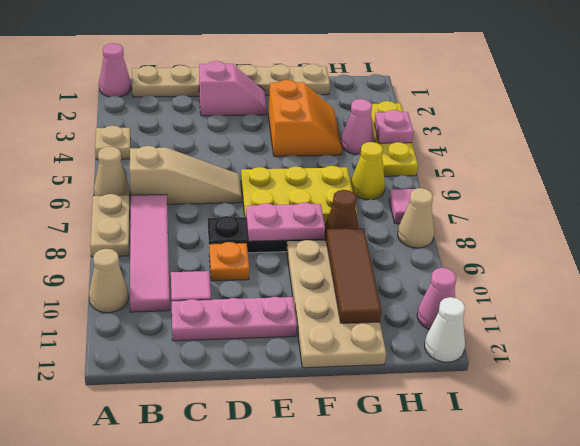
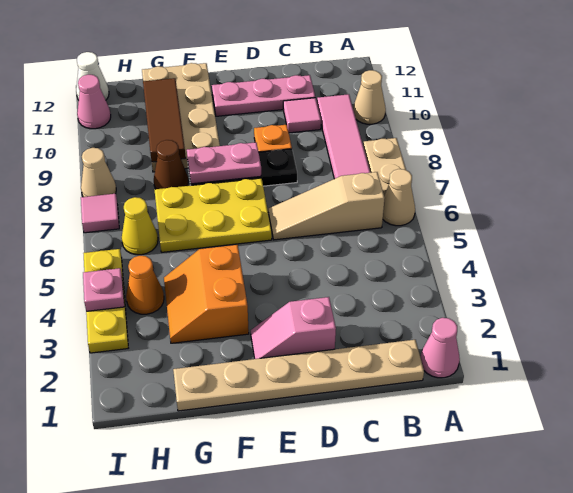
tan 1x1 plate [95,126,131,160] -> none
pink 1x1 cone [341,99,374,155] -> orange 1x1 cone [126,256,164,314]

